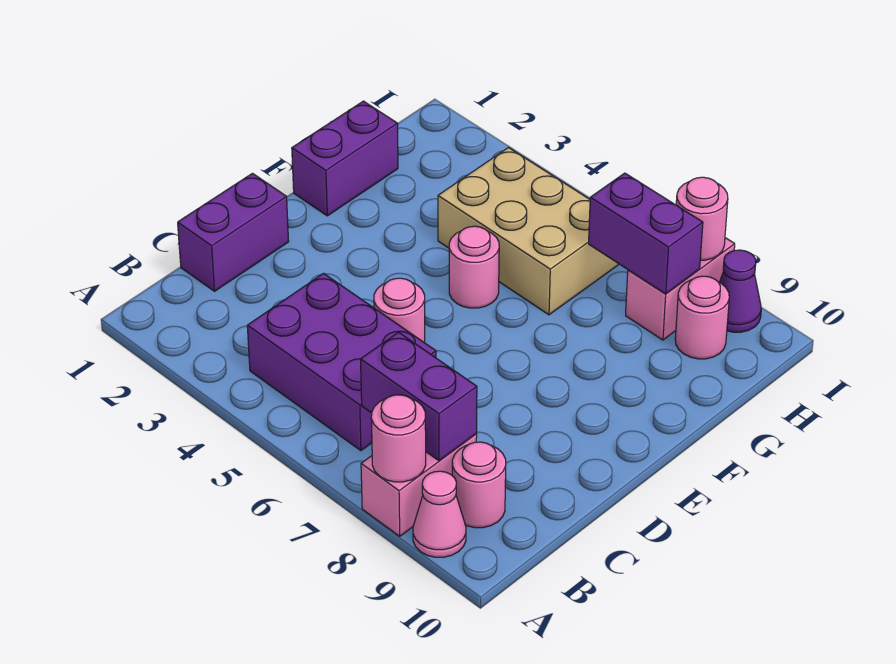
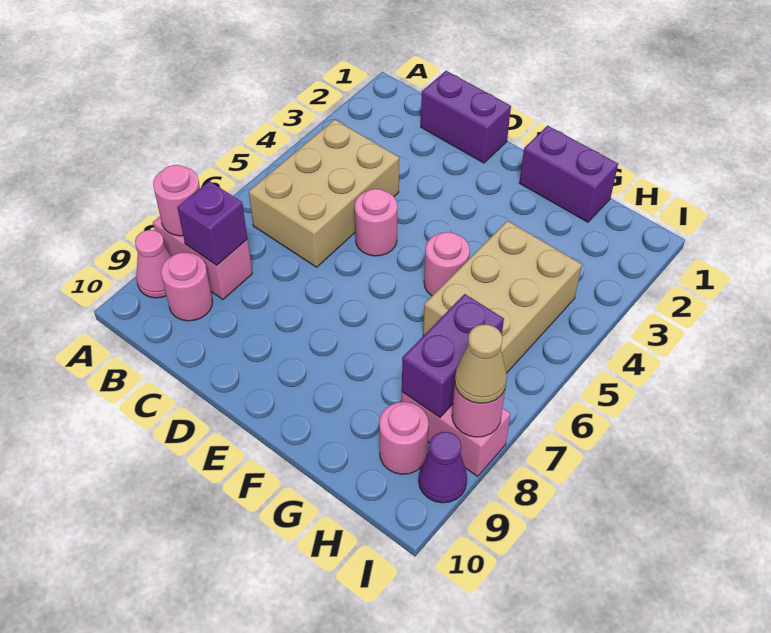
purple 2x3 brick [247,273,436,451] -> tan 2x3 brick [249,119,399,267]
purple 1x2 brick [361,332,477,461] -> purple 1x1 brick [177,181,247,265]
none -> tan 1x1 cone [455,324,507,403]

